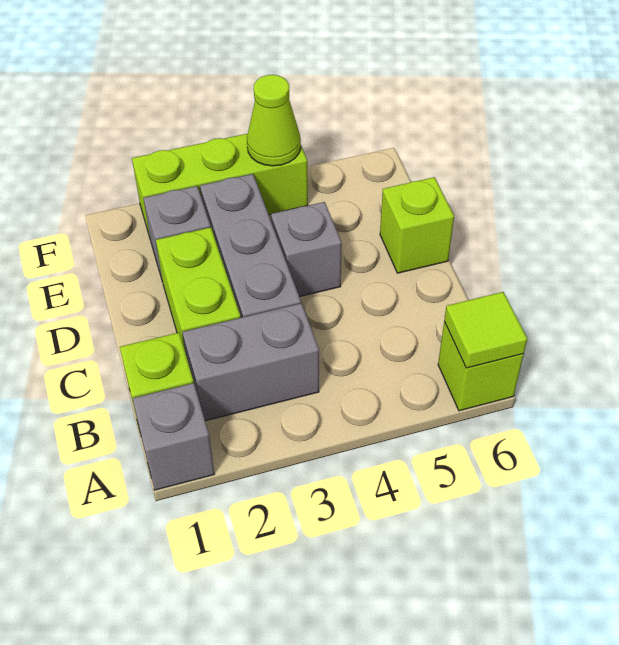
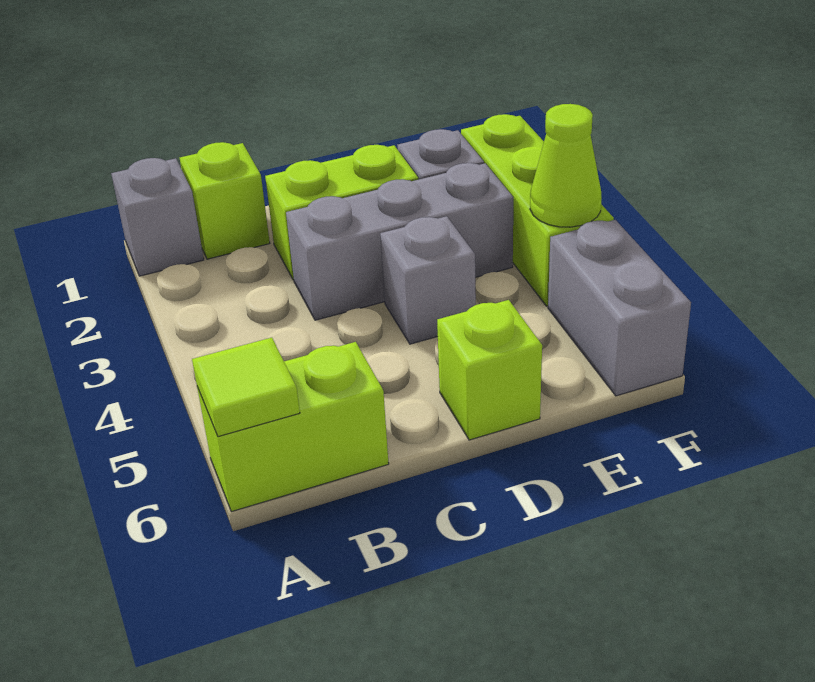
lime 1x1 brick [438,322,524,411] -> lime 1x2 brick [197,342,389,512]
grey 1x2 brick [182,303,319,421] -> grey 1x2 brick moved to [548,220,691,396]

